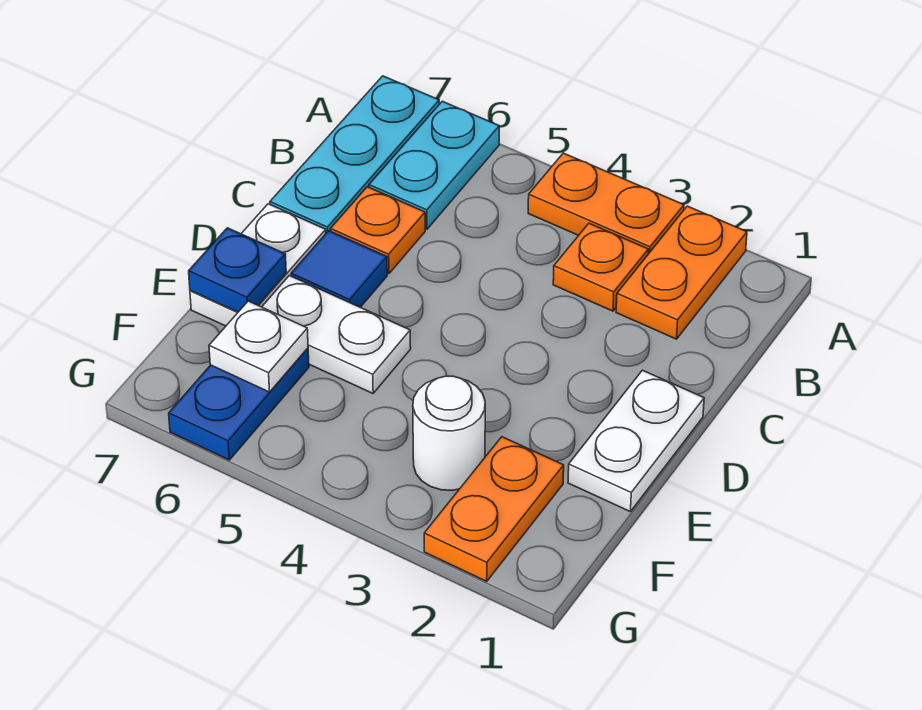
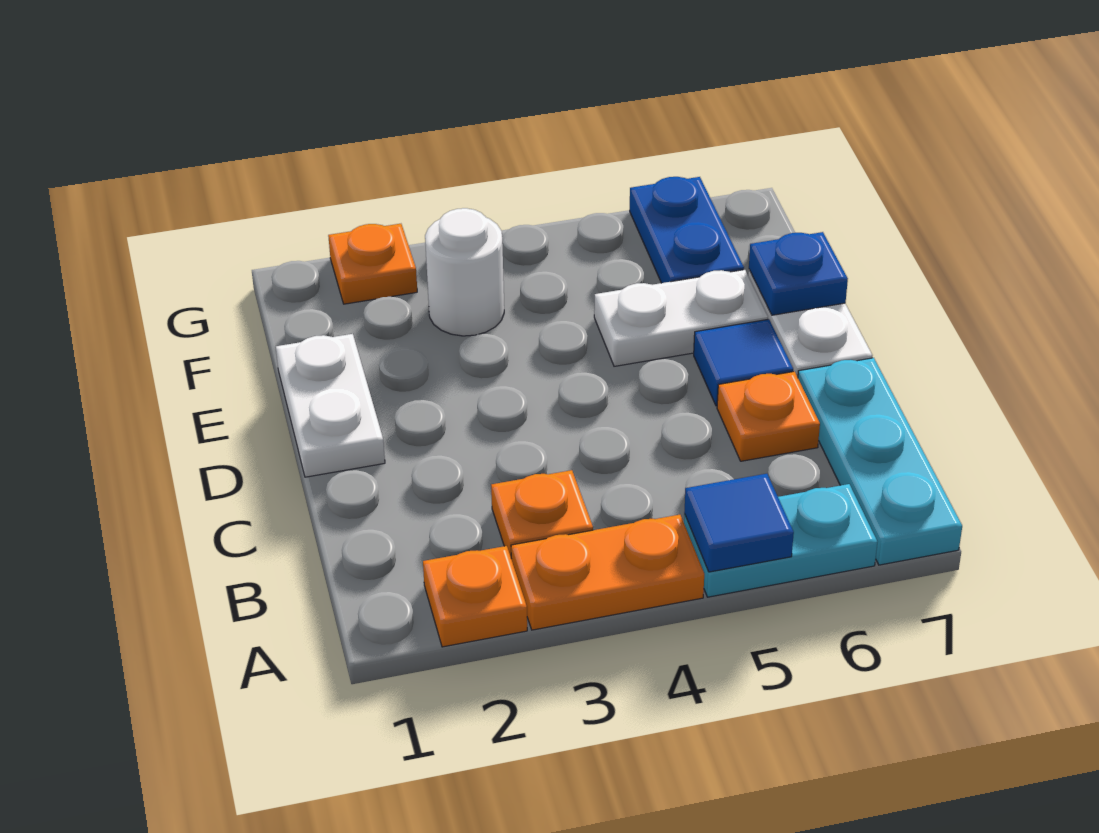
orange 1x2 plate [616,206,747,339] -> orange 1x1 plate [423,546,527,647]
none -> blue 1x1 tile [684,474,794,572]
cyan 1x2 plate [369,101,499,229] -> cyan 1x2 plate turned to [684,484,877,597]
orange 1x2 plate [424,437,564,581] -> orange 1x1 plate [328,224,417,304]
white 1x1 plate [209,301,308,392] -> none

